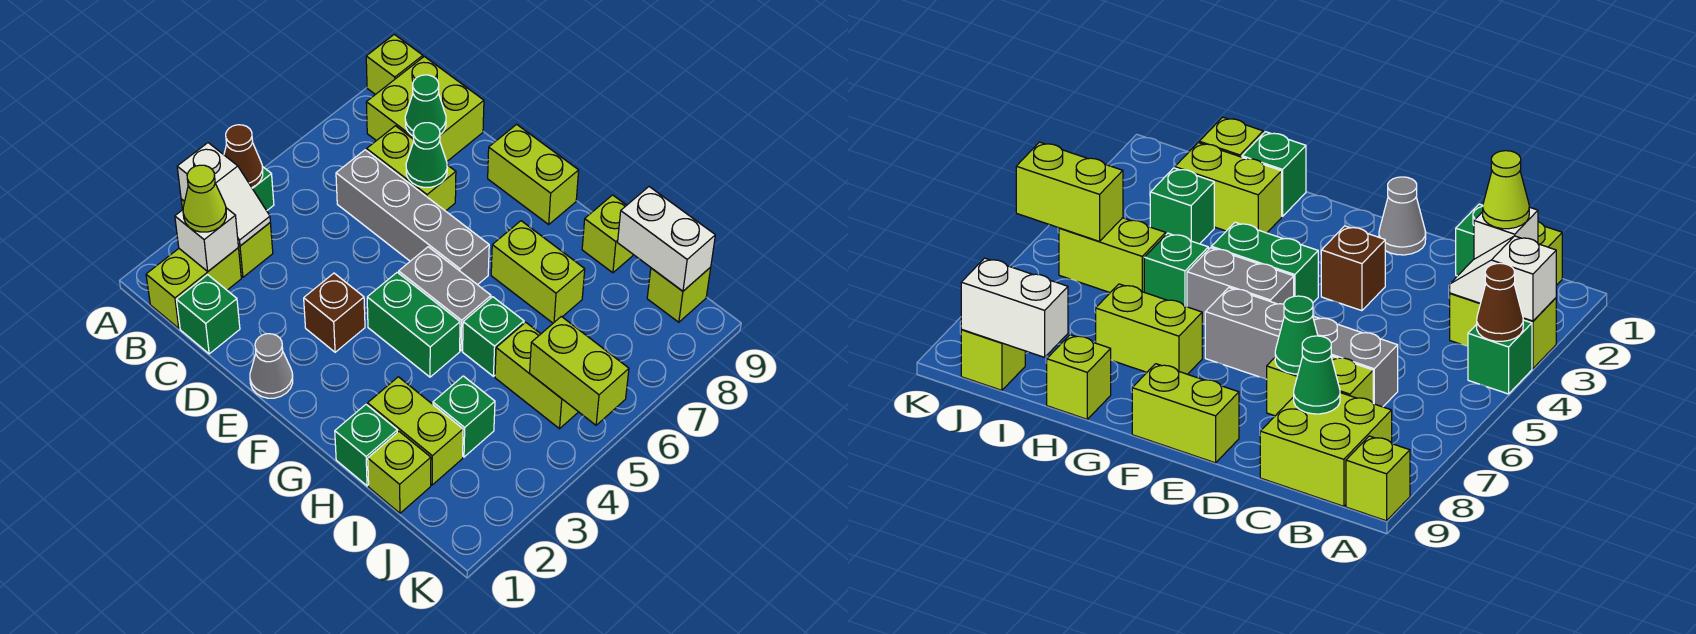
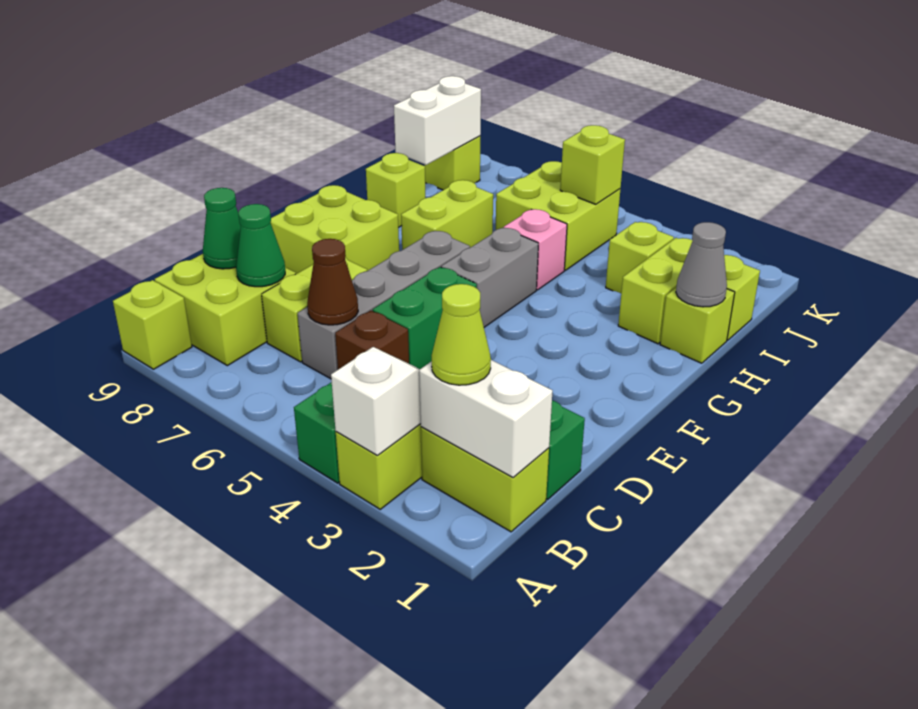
brown 1x1 cone [224,125,263,187] -> brown 1x1 cone moved to [307,239,358,325]
white 1x1 brick [175,208,238,271] -> white 1x2 brick [419,360,552,478]
green 1x1 cone [406,123,447,187] -> green 1x1 cone moved to [203,188,241,269]
grey 1x1 cone [250,334,293,398] -> grey 1x1 cone moved to [676,222,727,307]
brown 1x1 brick [304,273,365,352] -> brown 1x1 brick moved to [335,310,409,369]
lime 1x2 brick [488,124,579,224] -> lime 2x2 brick [271,185,399,274]
green 1x2 brick [367,272,460,377] -> green 1x2 brick moved to [373,267,477,369]
green 1x1 brick [335,405,397,486] -> lime 1x1 brick [660,288,735,363]
green 1x1 brick [463,297,524,376] -> pink 1x1 brick [504,209,567,290]
green 1x1 brick [433,376,495,457] -> lime 1x1 brick [606,222,674,293]
lime 1x2 brick [495,322,578,429] -> lime 2x2 brick [496,161,620,270]
lime 1x2 brick [530,316,629,425] -> lime 1x1 brick [560,125,625,204]

